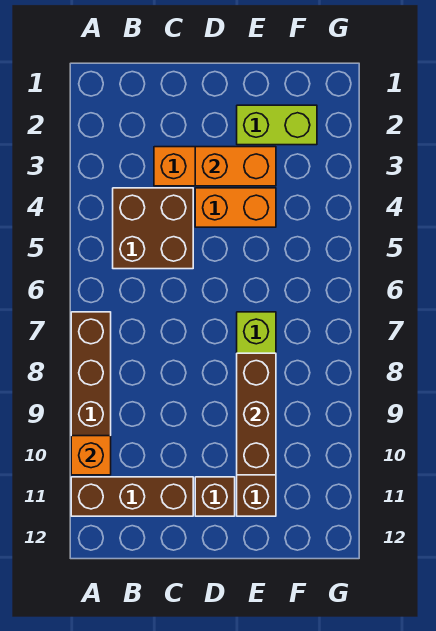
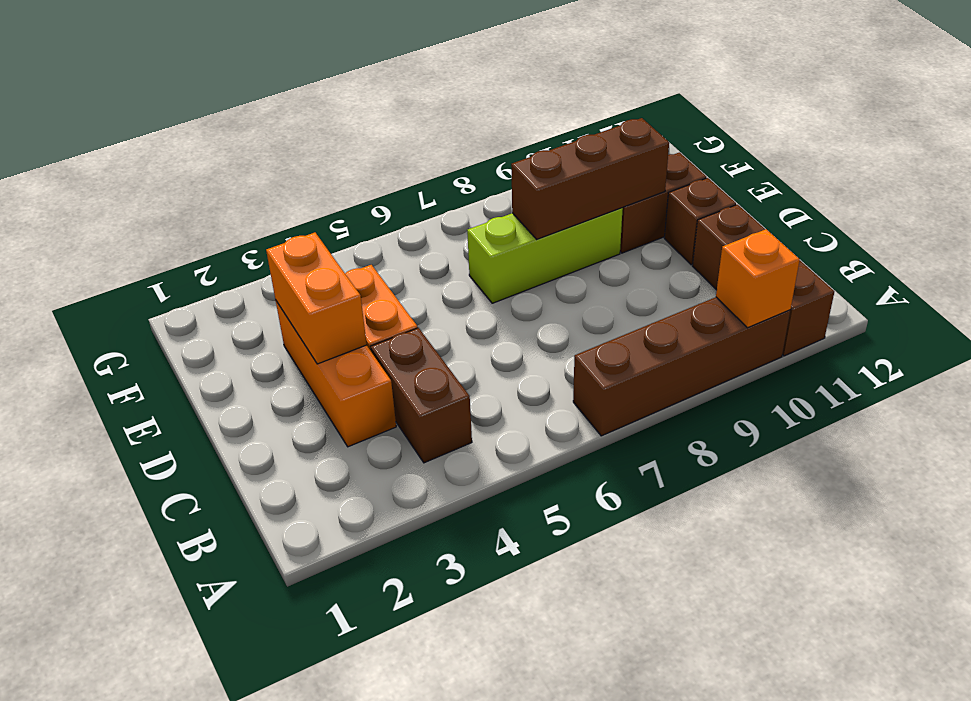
brown 2x2 brick [113,188,193,269] -> brown 1x2 brick [371,328,472,463]
lime 1x2 brick [237,105,317,145] -> none

